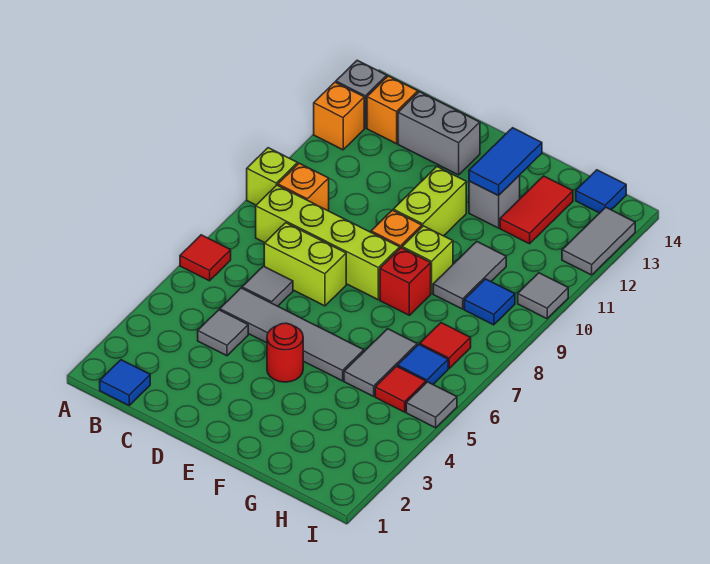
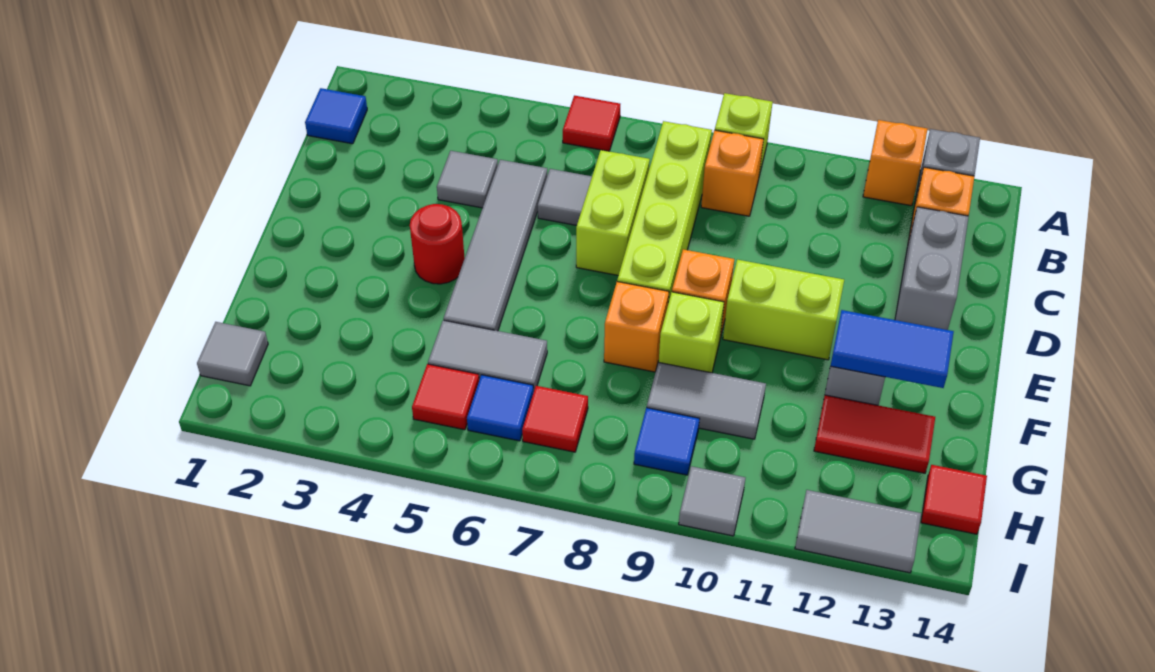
red 1x1 brick [380,248,431,315] -> orange 1x1 brick [604,282,669,372]
blue 1x1 tile [576,170,626,213] -> red 1x1 tile [921,465,987,534]
grey 1x1 tile [406,382,457,428] -> grey 1x1 tile moved to [197,322,268,386]

